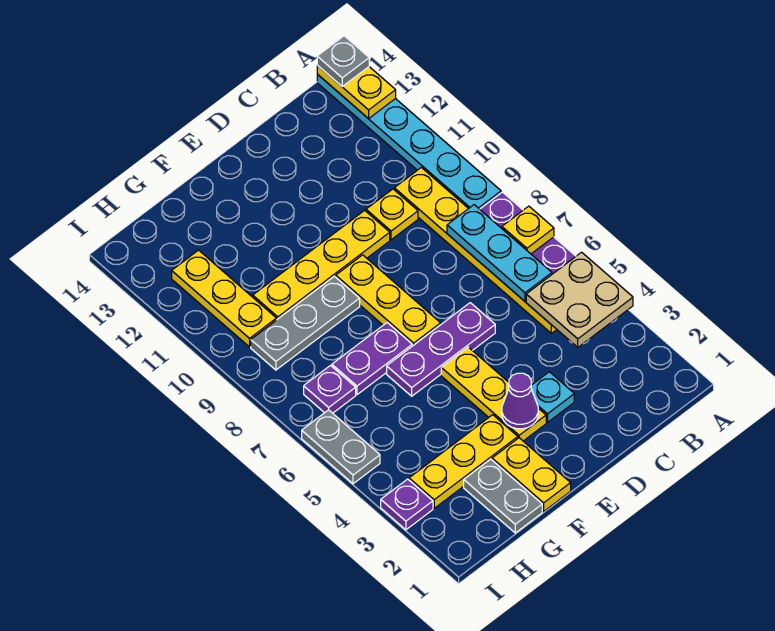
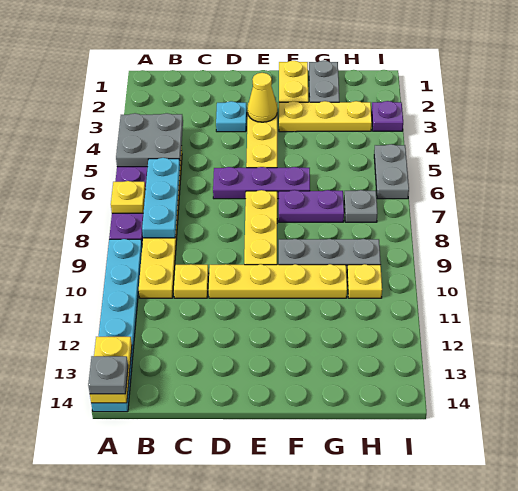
tan 2x2 plate [526,252,633,347] -> grey 2x2 plate [116,113,183,167]
purple 1x1 cone [502,373,538,429] -> yellow 1x1 cone [248,73,277,122]
purple 1x1 plate [304,366,356,413] -> grey 1x1 plate [344,190,377,222]
yellow 1x3 plate [172,250,276,347] -> yellow 1x1 plate [347,264,382,298]

